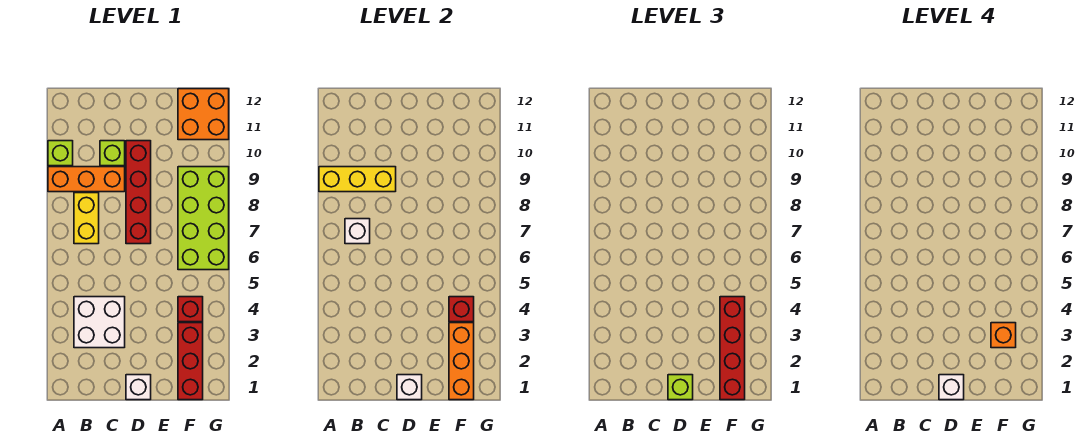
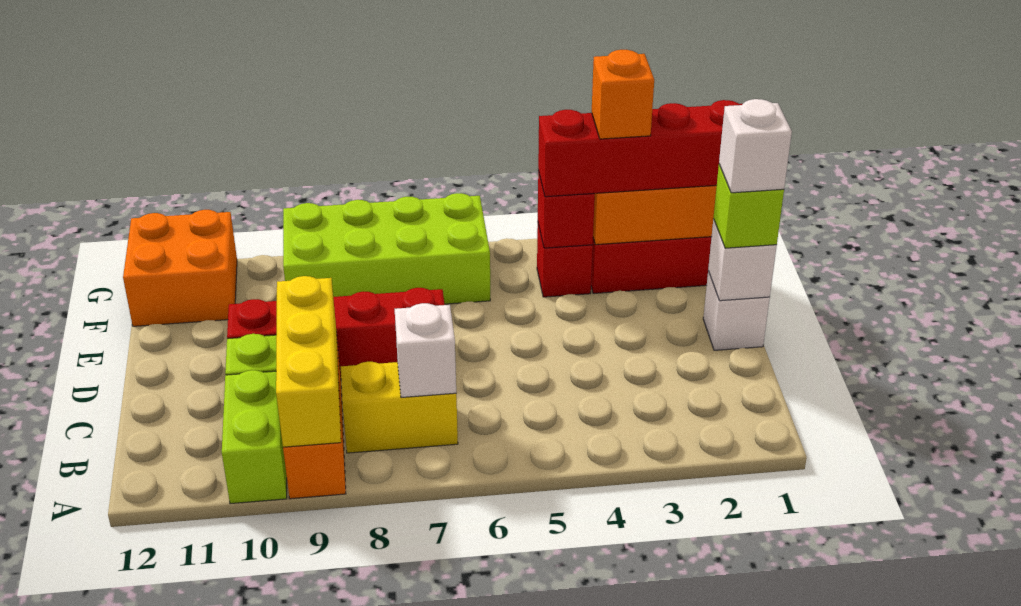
lime 1x1 brick [48,141,73,166] -> lime 1x2 brick [222,370,287,504]
white 2x2 brick [74,297,125,348] -> none

